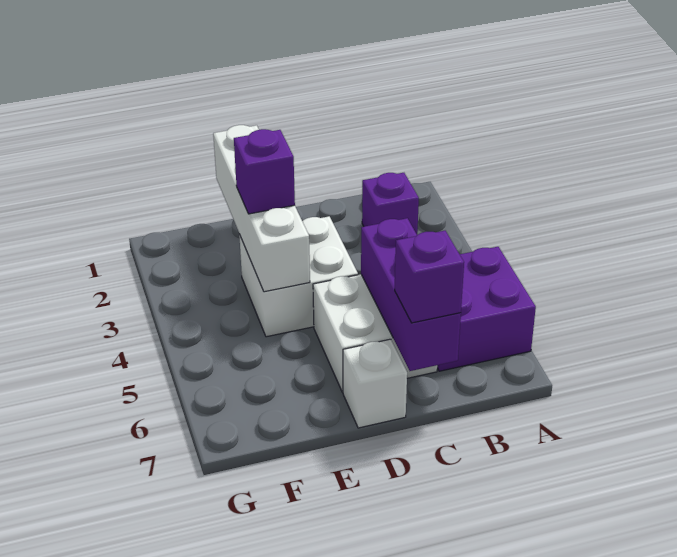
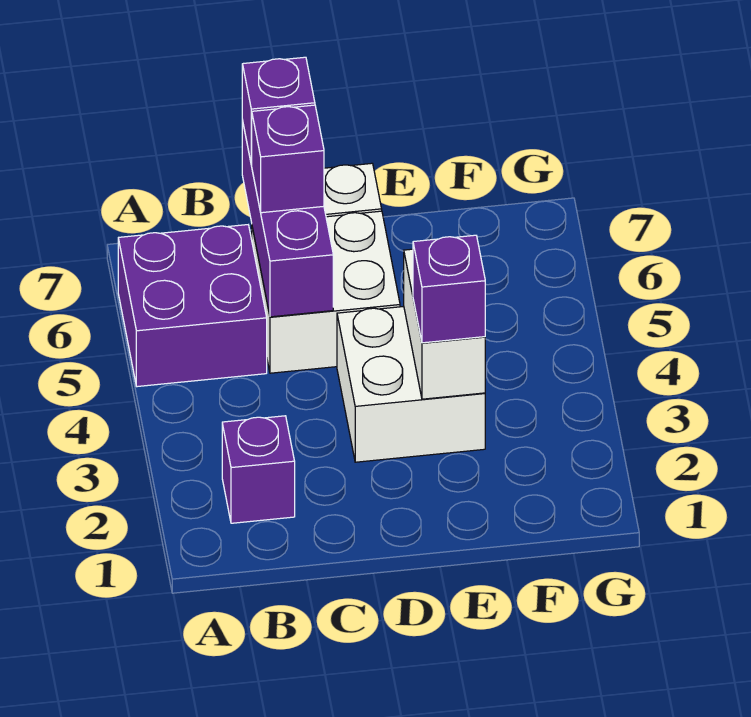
none -> purple 1x1 brick [252,105,324,213]
white 1x4 brick [213,125,310,292] -> white 1x2 brick [404,249,485,399]

